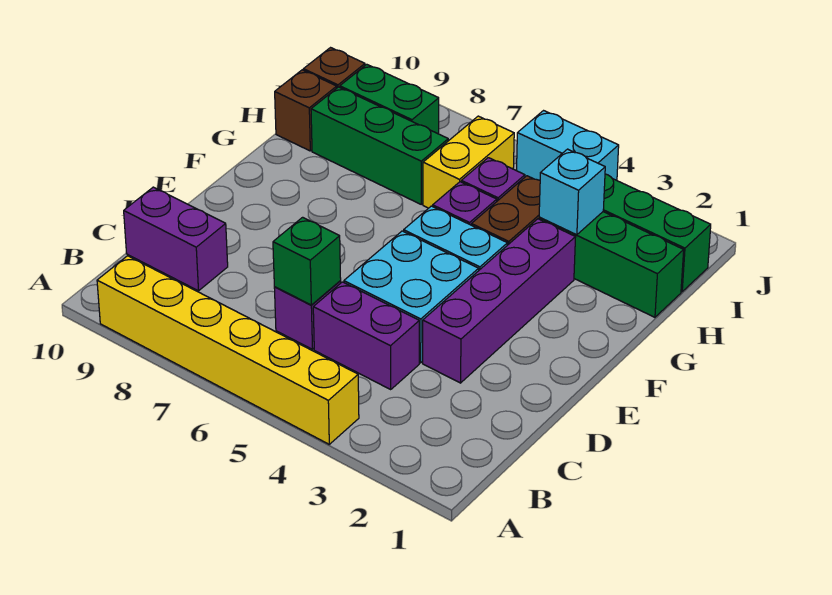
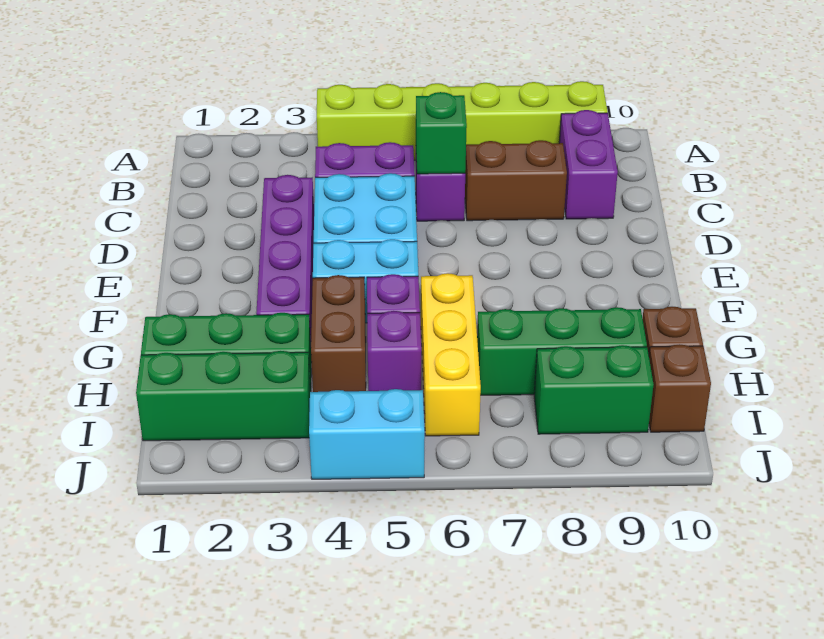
yellow 1x6 brick [97,256,359,444] -> lime 1x6 brick [317,81,608,160]
none -> brown 1x2 brick [465,140,567,221]
purple 1x2 brick [124,187,228,291] -> purple 1x2 brick turned to [559,110,618,219]
cyan 1x1 brick [539,149,605,235] -> none
yellow 1x2 brick [423,116,514,208] -> yellow 1x3 brick [421,273,481,436]

